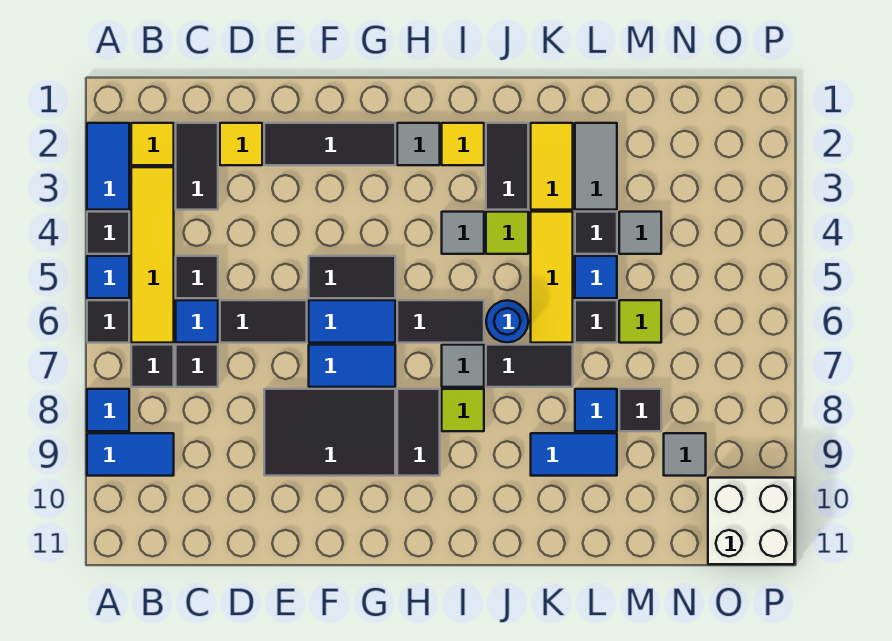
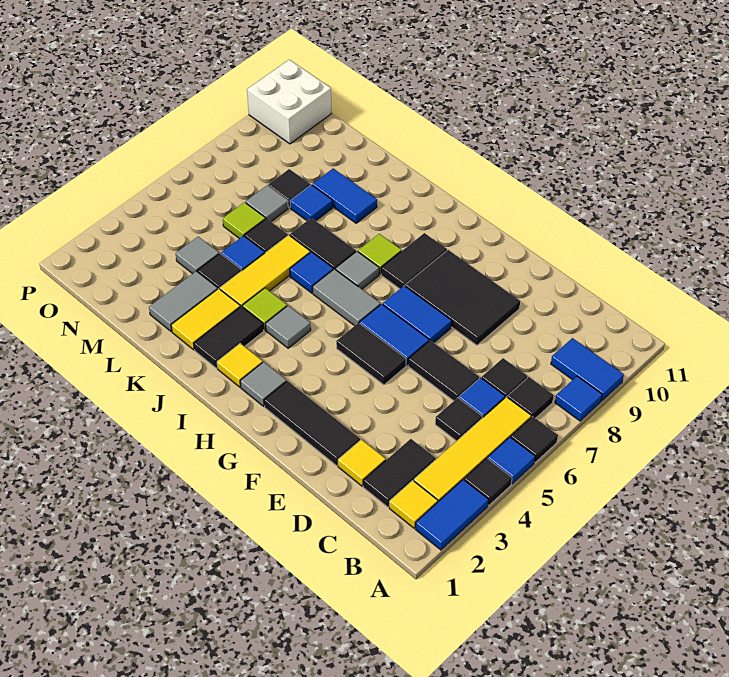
black 1x2 tile [397,300,484,343] -> grey 1x2 tile [313,269,380,326]
blue 1x1 round brick [486,300,528,343] -> blue 1x1 tile [290,252,333,293]
grey 1x1 tile [664,433,706,476] -> grey 1x1 tile moved to [246,186,288,222]

